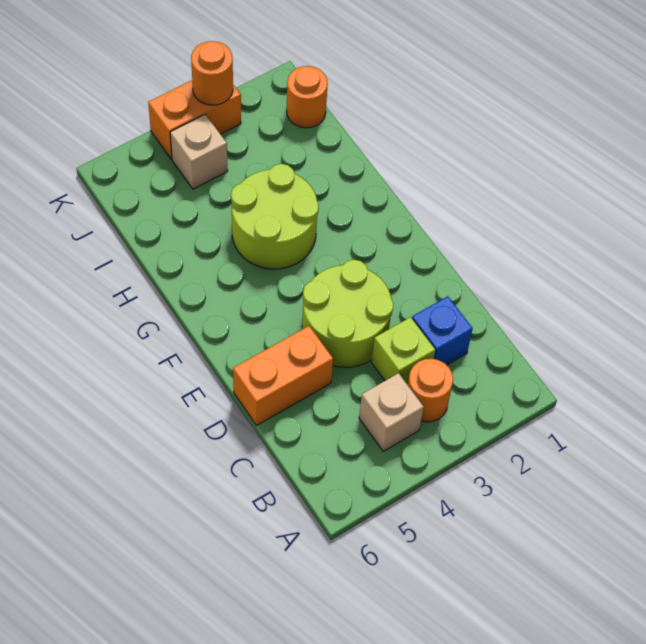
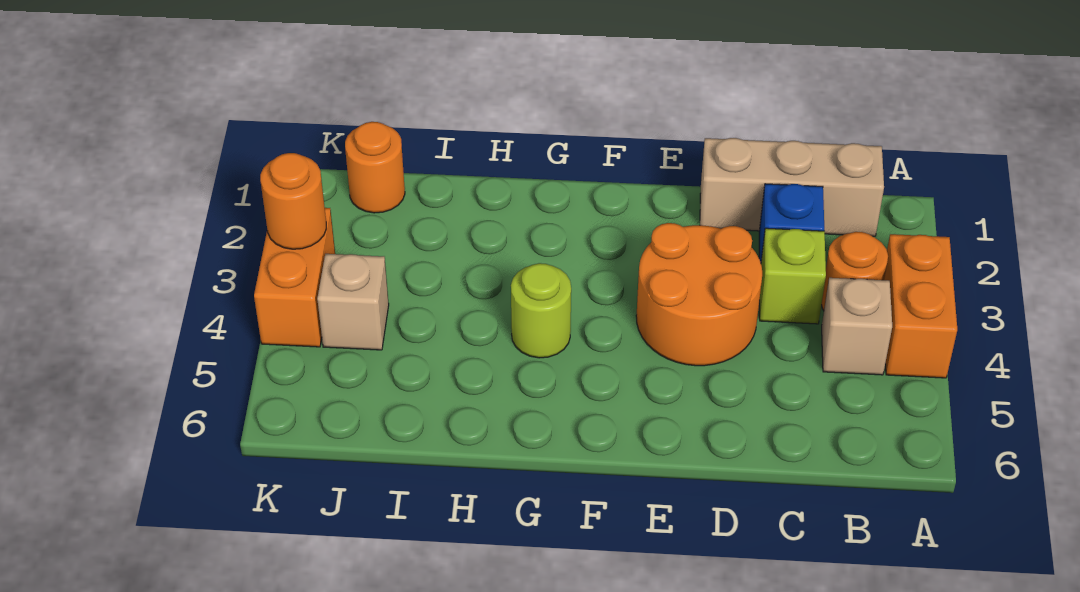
none -> tan 1x3 brick [700,138,884,236]
lime 2x2 round brick [302,260,394,367] -> orange 2x2 round brick [636,223,762,366]
orange 1x2 brick [233,326,333,425] -> orange 1x2 brick moved to [884,234,957,378]
lime 2x2 round brick [231,164,319,269] -> lime 1x1 round brick [511,263,571,358]

